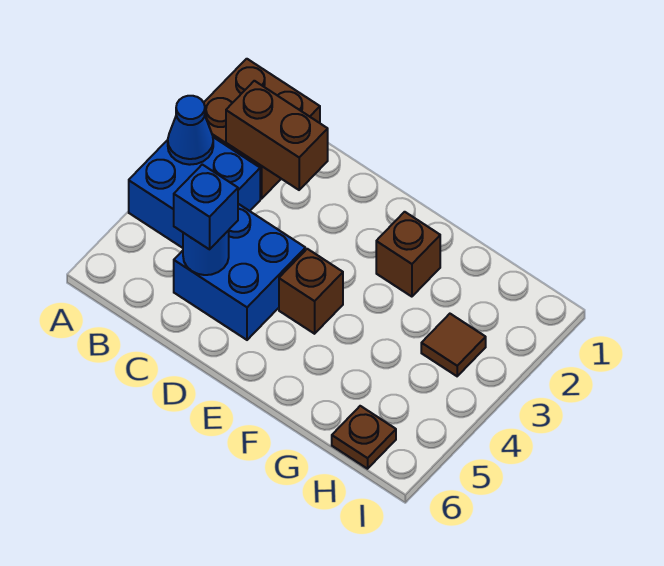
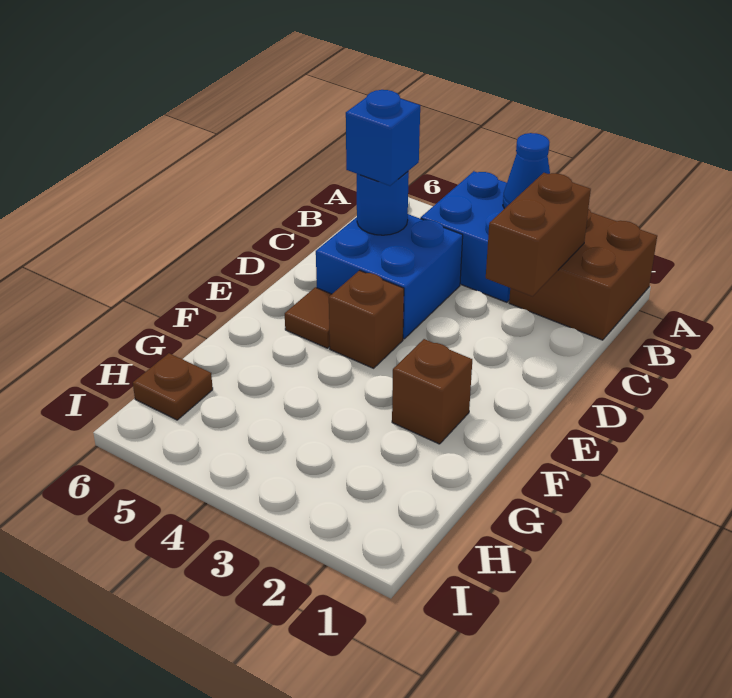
brown 1x1 tile [421,314,486,376] -> brown 1x1 tile moved to [285,287,332,348]

